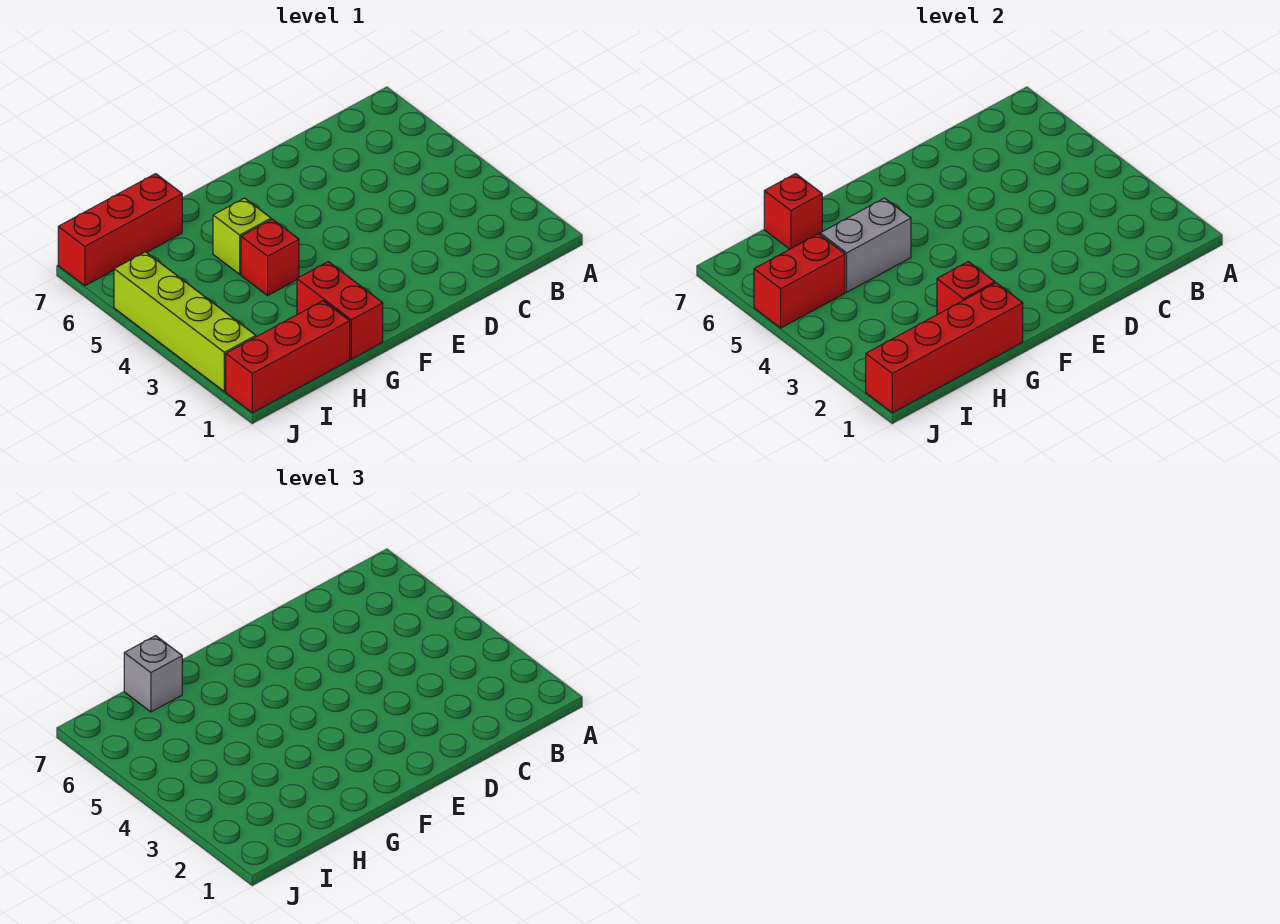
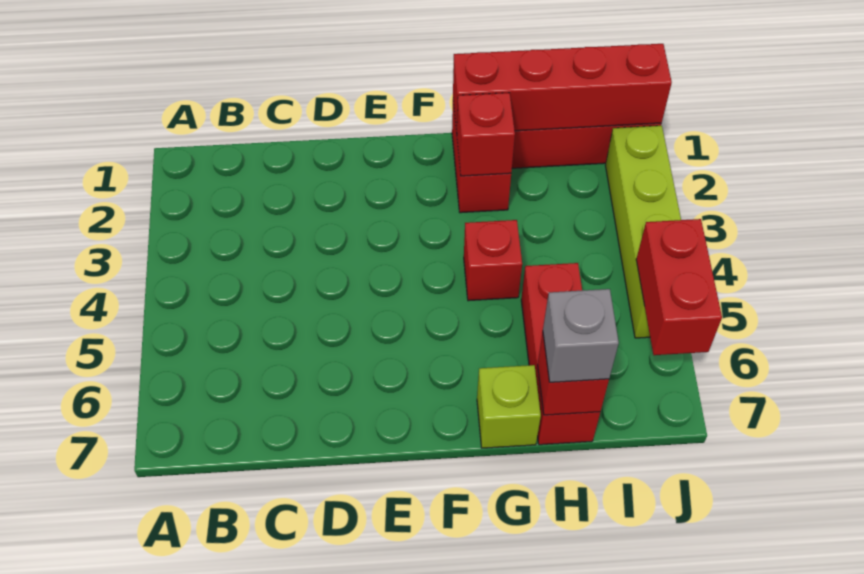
lime 1x1 brick [213,198,271,274] -> lime 1x1 brick moved to [477,365,541,448]
grey 1x2 brick [820,198,911,292] -> none
red 1x3 brick [58,174,182,286] -> red 1x3 brick turned to [521,263,600,445]
red 1x2 brick [754,234,845,328] -> red 1x2 brick turned to [636,219,722,355]

